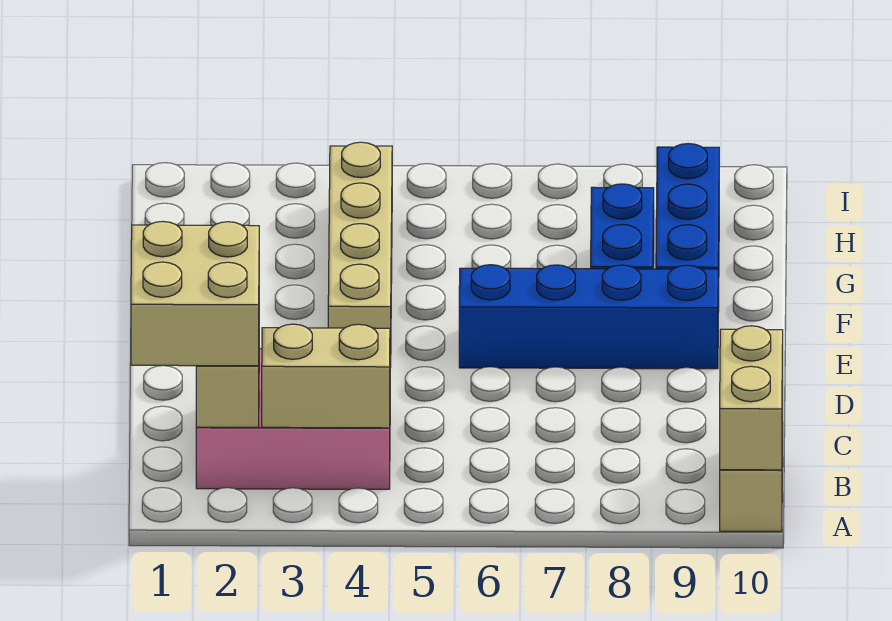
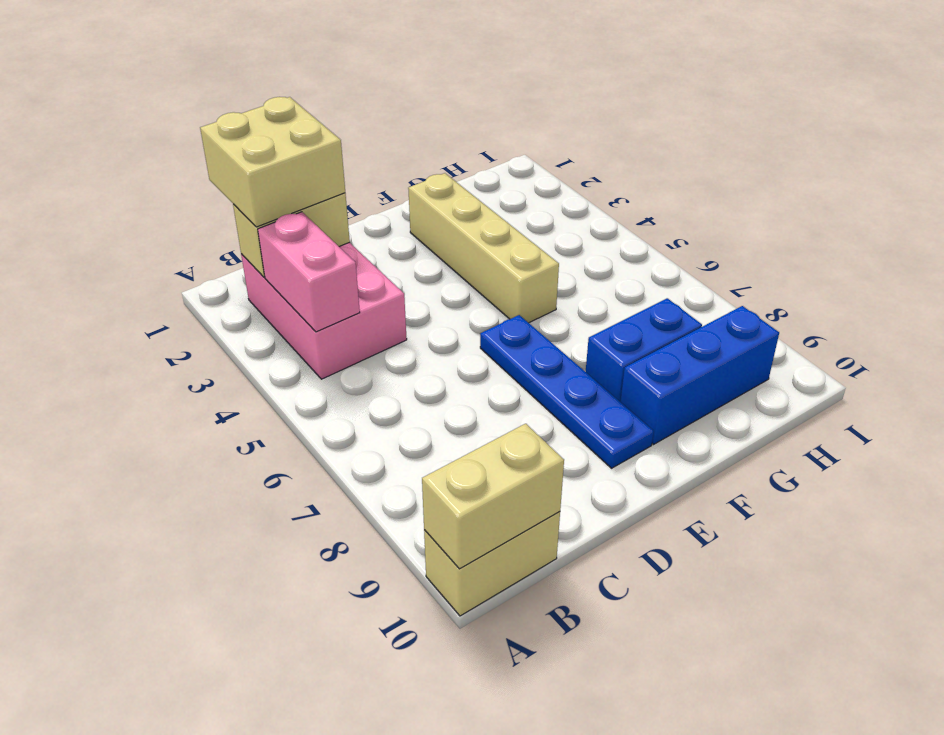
tan 1x2 brick [262,324,390,428] -> pink 1x2 brick [258,212,360,332]
tan 1x4 brick [328,142,392,367] -> tan 1x4 brick turned to [408,173,559,323]
blue 1x4 brick [459,265,718,369] -> blue 1x4 plate [480,315,654,468]

